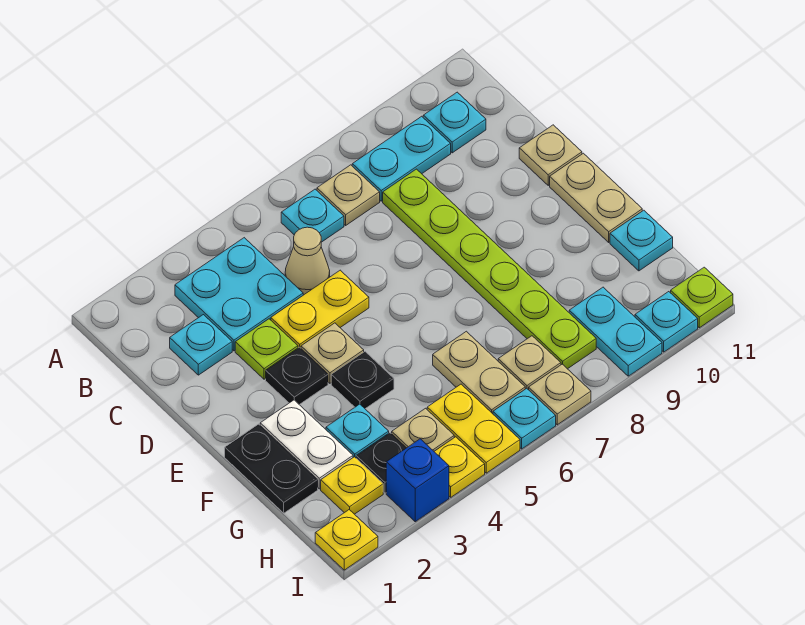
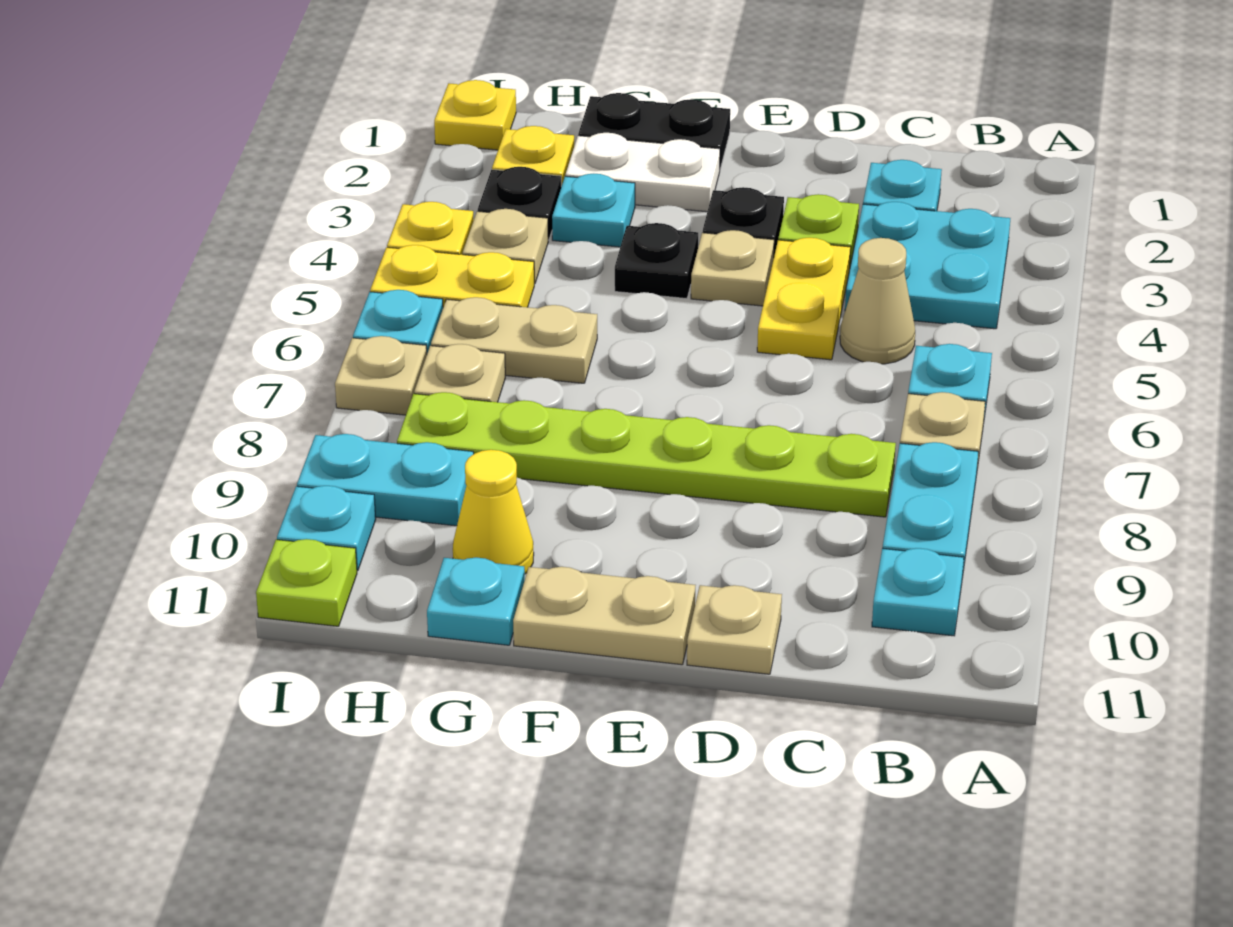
none -> yellow 1x1 cone [453,450,534,574]
blue 1x1 brick [386,439,449,522] -> none

